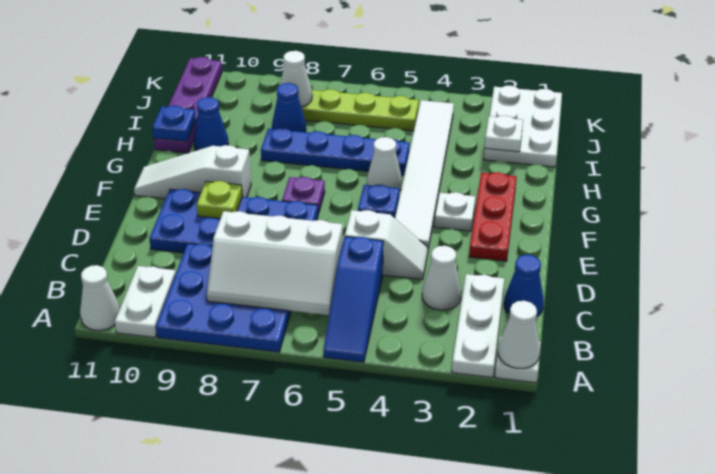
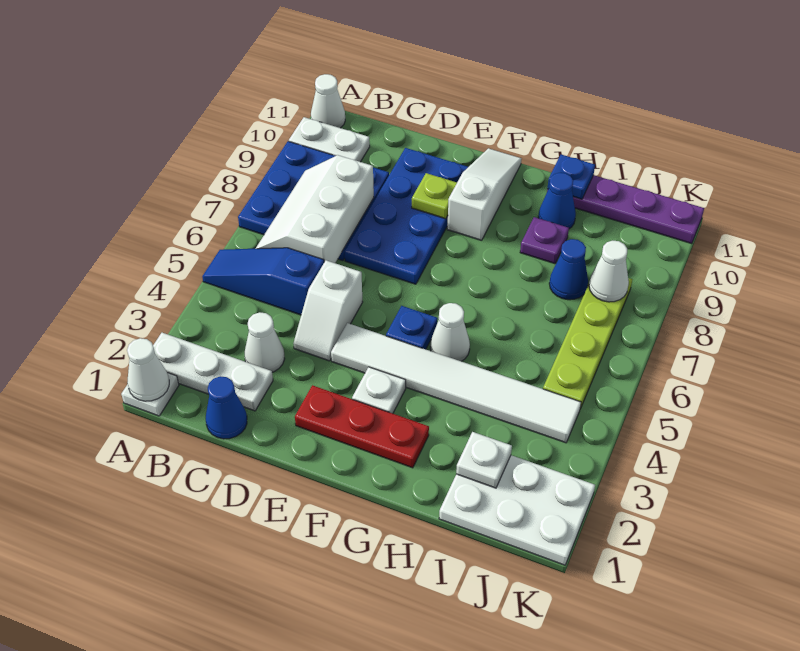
purple 1x1 plate [282,177,325,214] -> purple 1x1 plate moved to [520,217,569,264]
blue 1x4 plate [261,128,410,175] -> none

